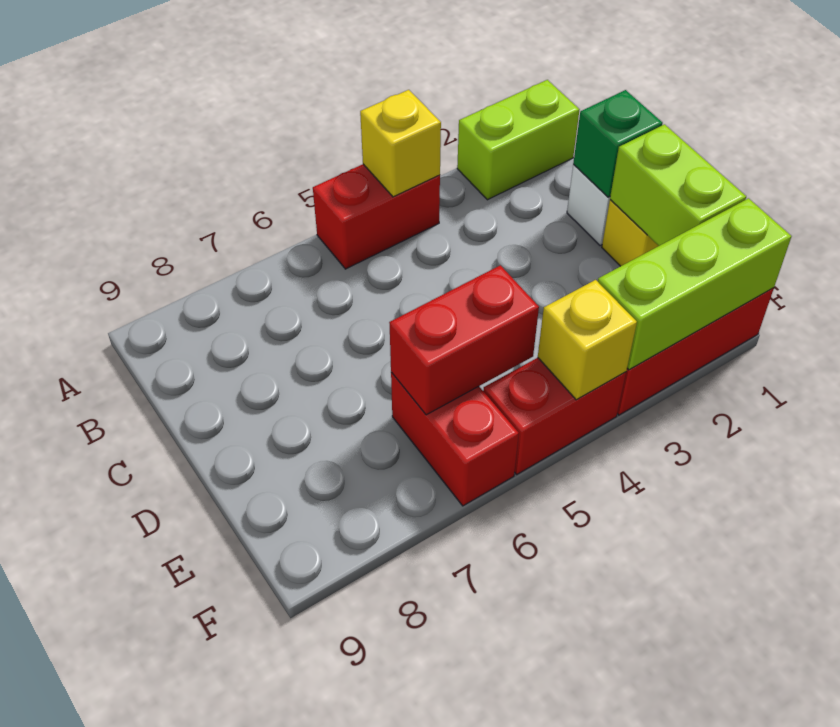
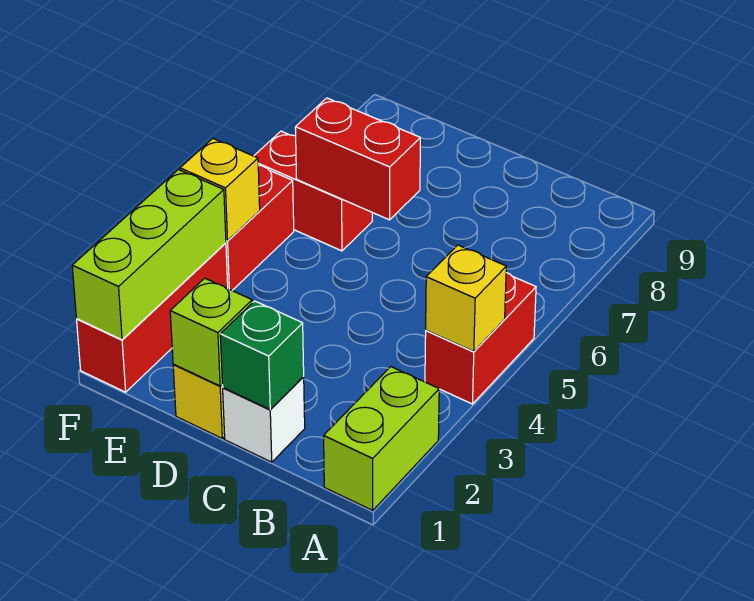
lime 1x2 brick [610,124,746,246] -> lime 1x1 brick [170,278,252,386]
red 1x2 brick [389,265,539,415] -> red 1x2 brick turned to [295,98,420,220]

